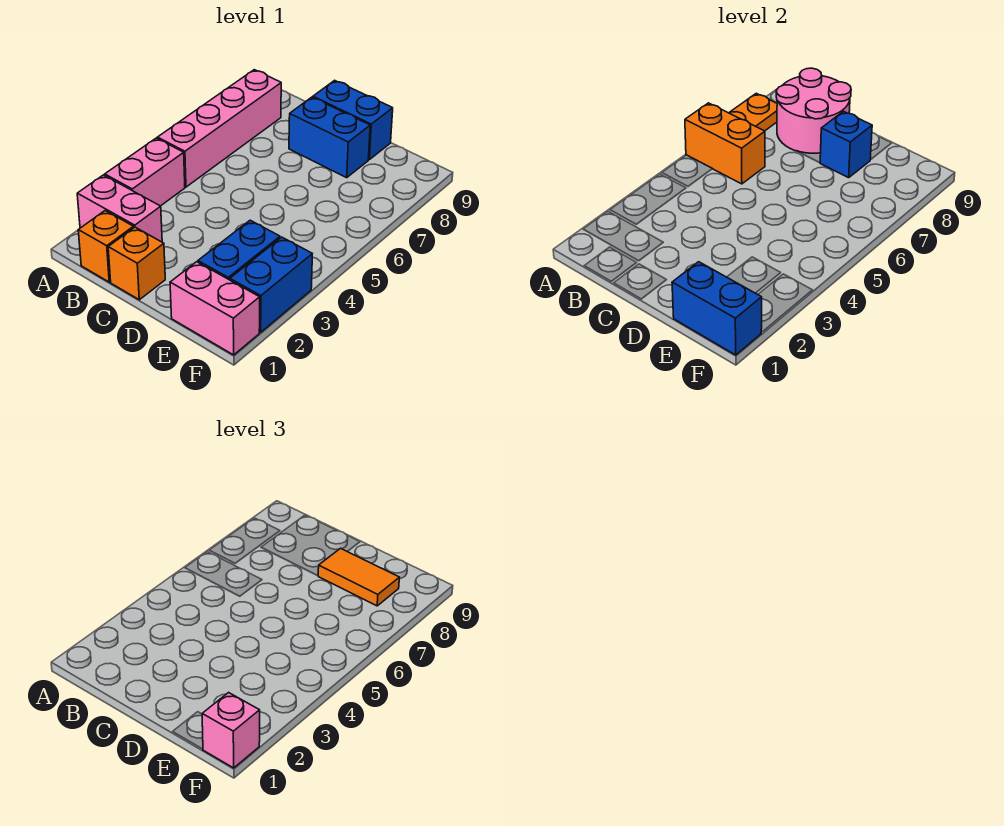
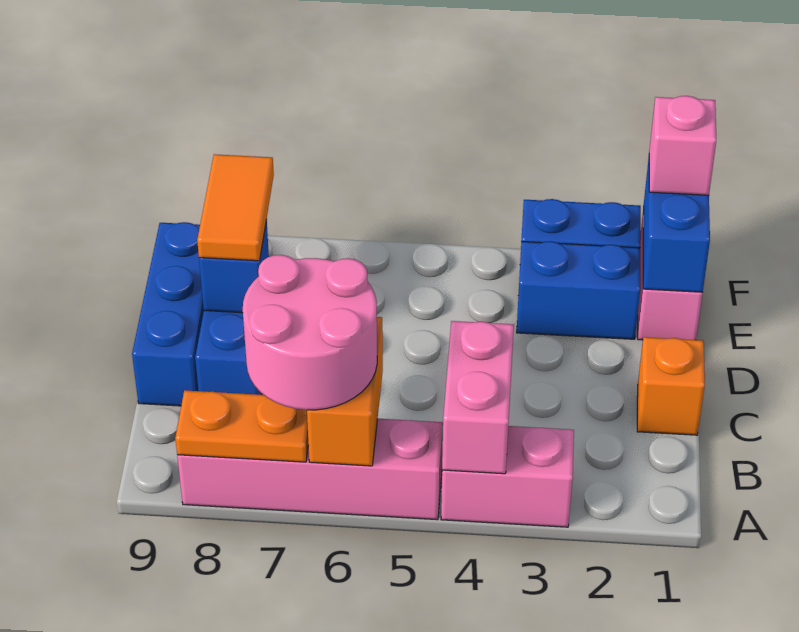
pink 1x2 brick [77,175,162,242] -> pink 1x2 brick moved to [442,321,514,474]
orange 1x1 brick [78,211,134,282] -> none
pink 2x2 round brick [776,68,851,153] -> pink 2x2 round brick moved to [243,255,377,410]
blue 1x2 brick [313,80,393,160] -> blue 1x3 brick [132,222,204,406]

